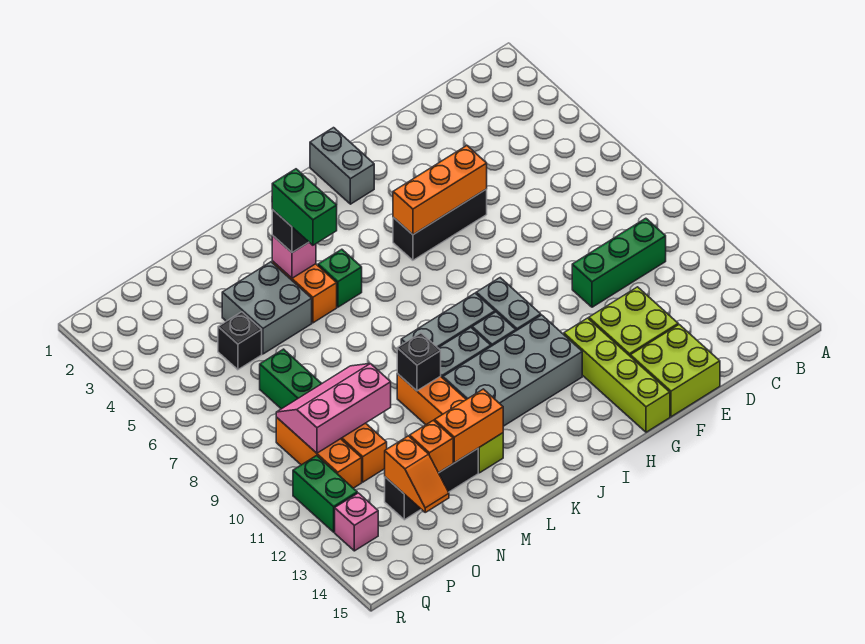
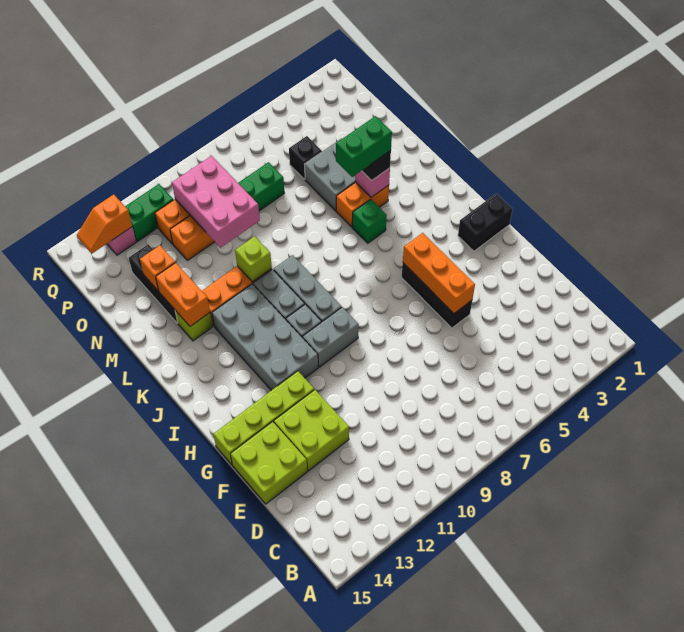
green 1x3 brick [572,218,666,307] -> none
grey 1x2 brick [310,128,374,204] -> black 1x2 brick [458,193,513,251]
black 1x1 brick [397,333,441,391] -> lime 1x1 brick [235,236,272,282]
pink 2x3 slope [276,364,391,453] -> pink 2x3 brick [172,156,260,248]
orange 1x2 slope [385,436,449,512] -> orange 1x2 slope moved to [77,194,132,254]

